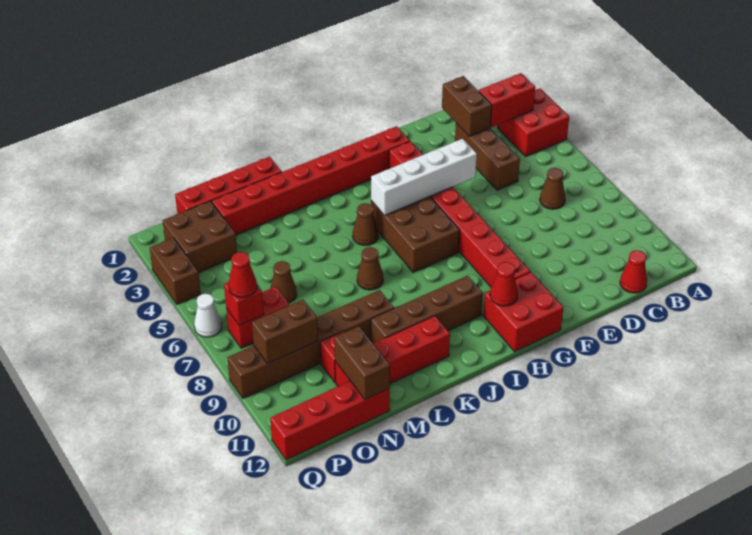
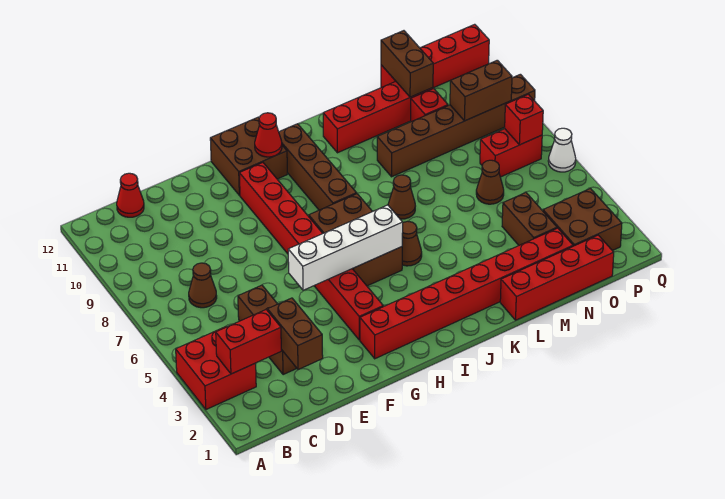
red 2x2 brick [483,272,563,352] -> brown 2x2 brick [210,117,287,195]
brown 1x4 brick [371,276,483,343] -> brown 1x4 brick turned to [279,124,357,210]
red 1x1 cone [229,252,257,298] -> none
brown 1x2 brick [150,238,201,304] -> brown 1x2 brick moved to [502,193,557,245]

